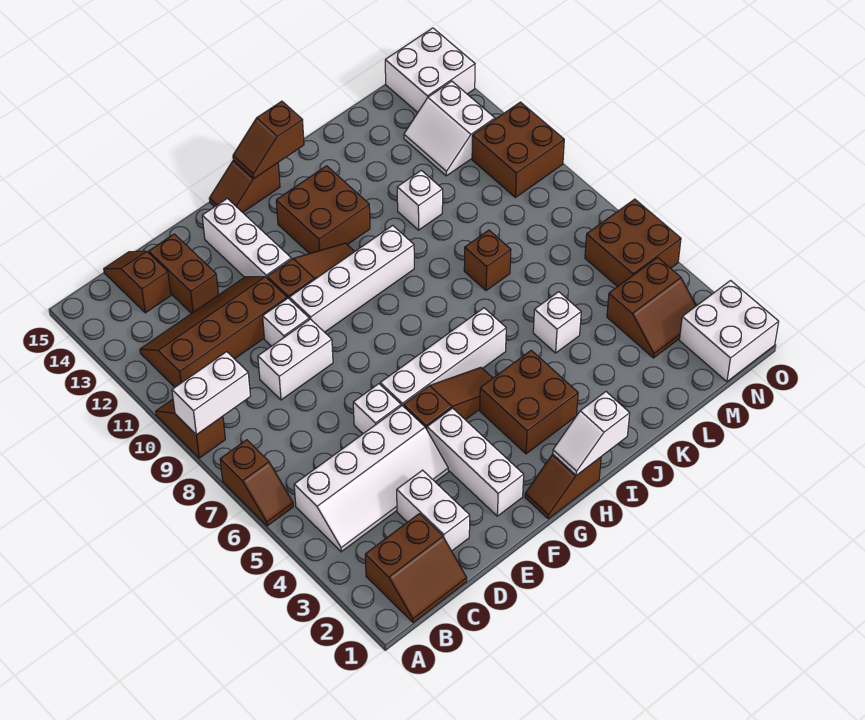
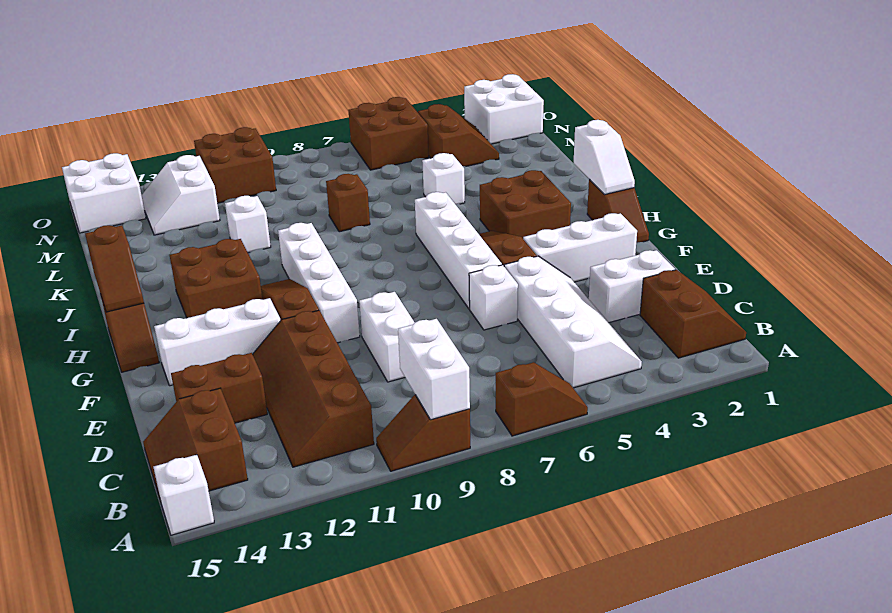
brown 1x2 slope [104,251,171,313] -> brown 2x2 slope [143,388,248,501]
white 1x1 brick [263,298,309,346] -> white 1x1 brick moved to [154,455,214,535]
white 2x2 slope [404,81,495,176] -> white 2x2 slope turned to [141,155,220,235]

